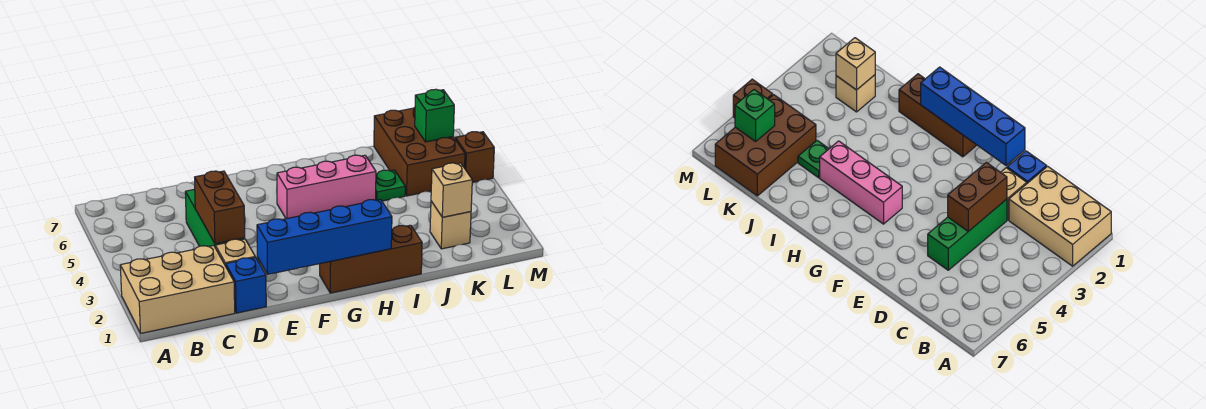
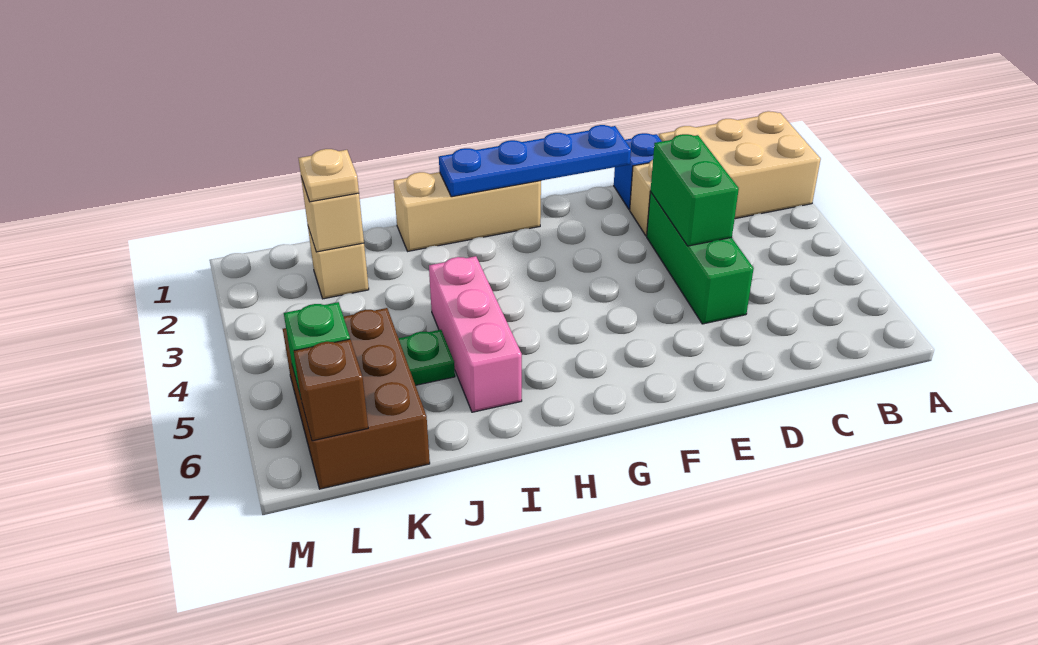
brown 1x2 brick [195,171,245,244] -> green 1x2 brick [651,134,739,246]
blue 1x4 brick [257,199,392,274] -> blue 1x4 plate [439,125,631,197]
brown 1x3 brick [320,225,422,293] -> tan 1x3 brick [394,172,541,251]
pink 1x3 brick [277,155,376,219] -> pink 1x3 brick turned to [429,256,522,412]
none -> tan 1x1 plate [299,149,359,202]
brown 1x1 brick [455,132,494,183] -> brown 1x1 brick moved to [294,339,368,441]

